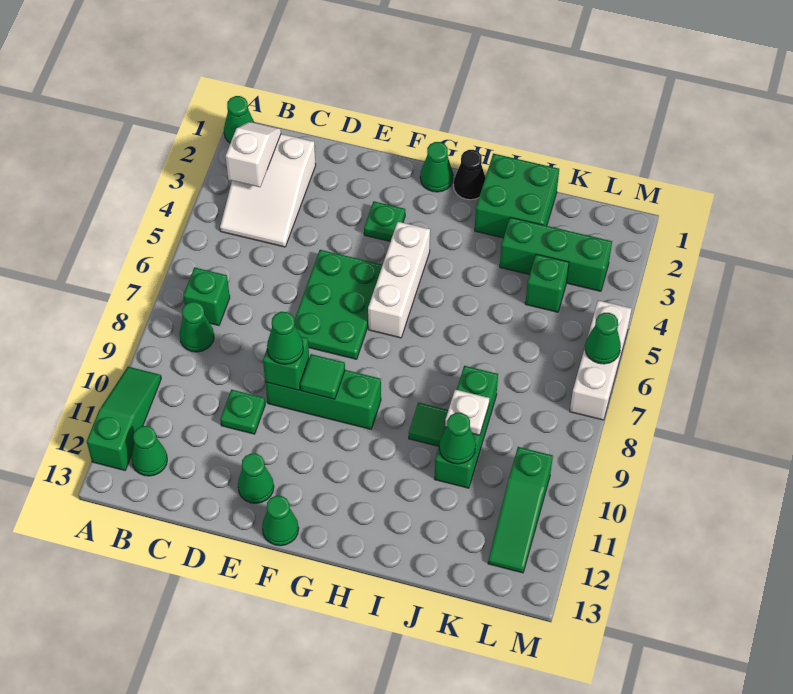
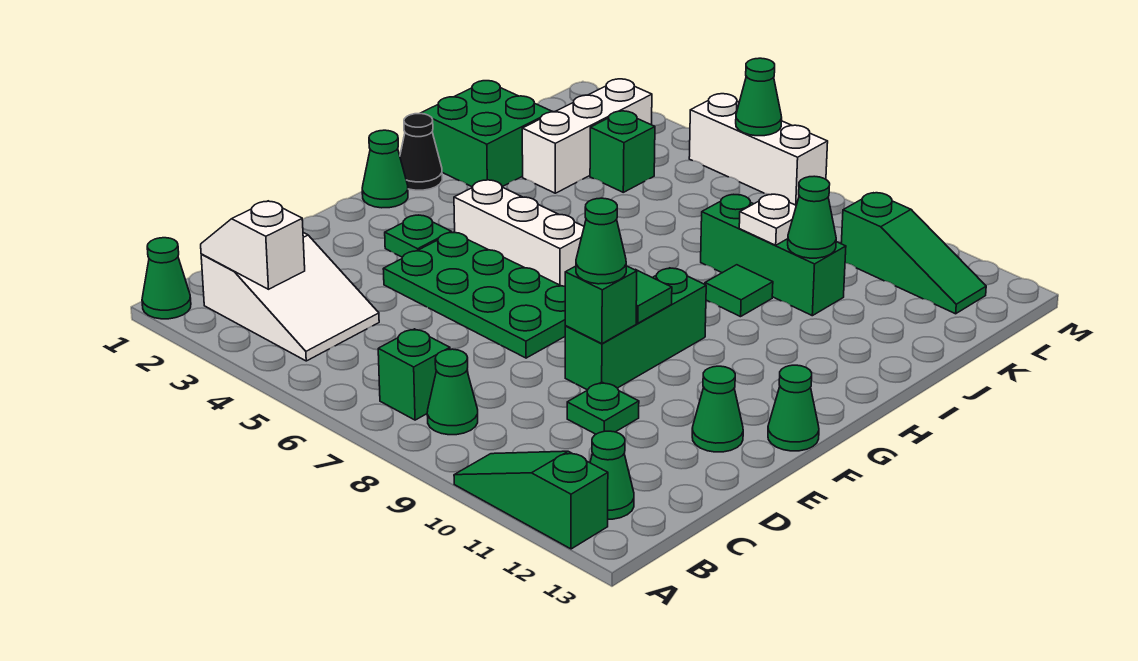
green 2x3 plate [294,250,382,359] -> green 2x4 plate [383,233,566,358]
green 1x3 brick [500,217,612,291] -> white 1x3 brick [522,79,652,193]

